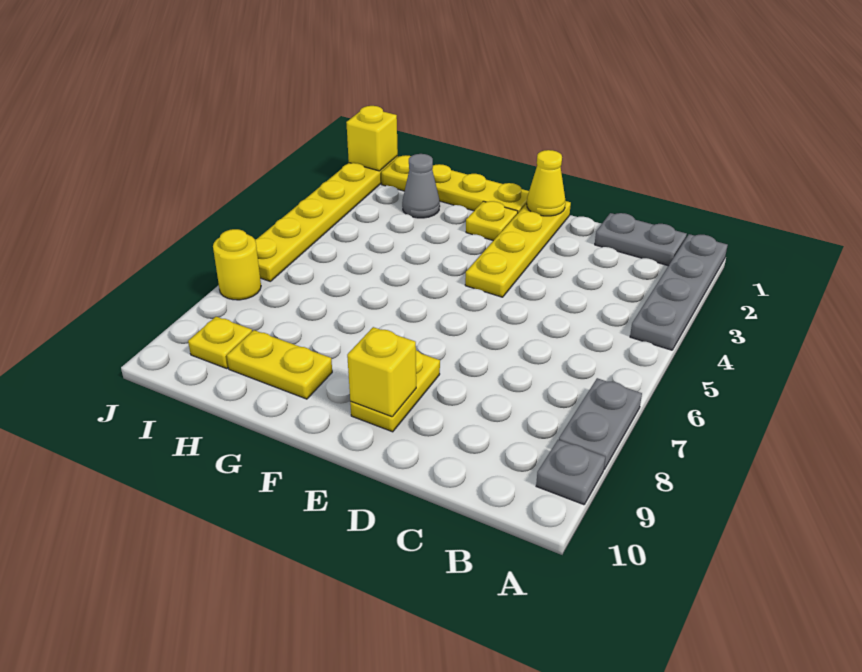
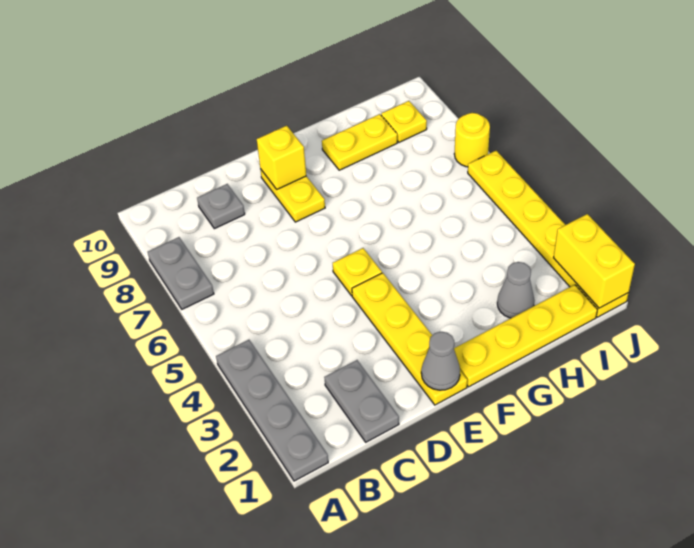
grey 1x1 plate [536,440,605,505] -> grey 1x1 plate moved to [197,184,245,229]
grey 1x2 plate [595,213,687,266] -> grey 1x2 plate turned to [324,360,399,442]
yellow 1x1 cone [527,150,566,216] -> grey 1x1 cone [421,332,460,390]
yellow 1x1 plate [466,201,518,241] -> yellow 1x1 plate moved to [333,248,382,296]
yellow 1x1 brick [346,106,398,171] -> yellow 1x2 brick [554,214,635,308]

